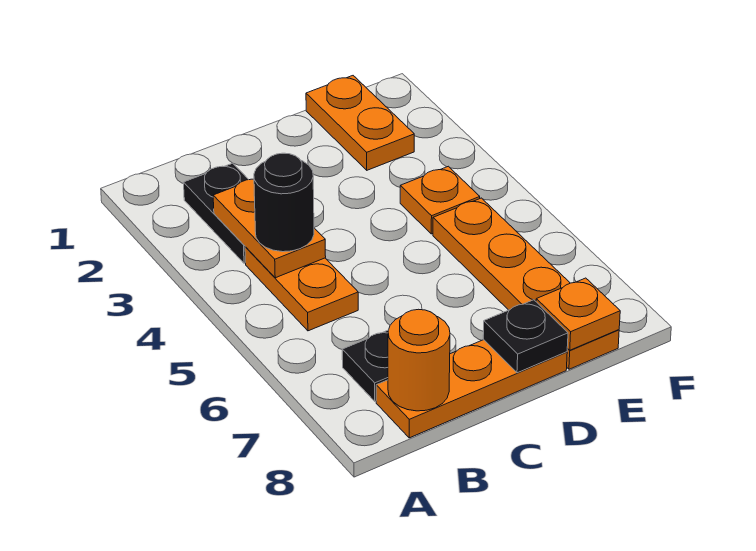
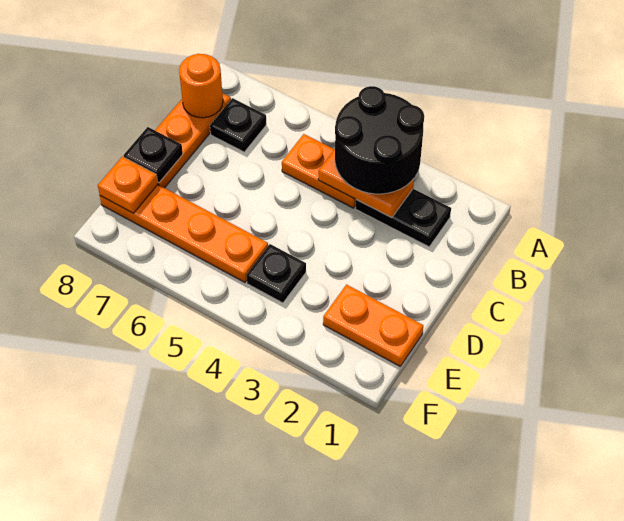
black 1x1 round brick [254,153,314,252] -> black 2x2 round brick [335,86,424,194]
orange 1x1 plate [400,166,480,234] -> black 1x1 plate [246,244,306,303]

